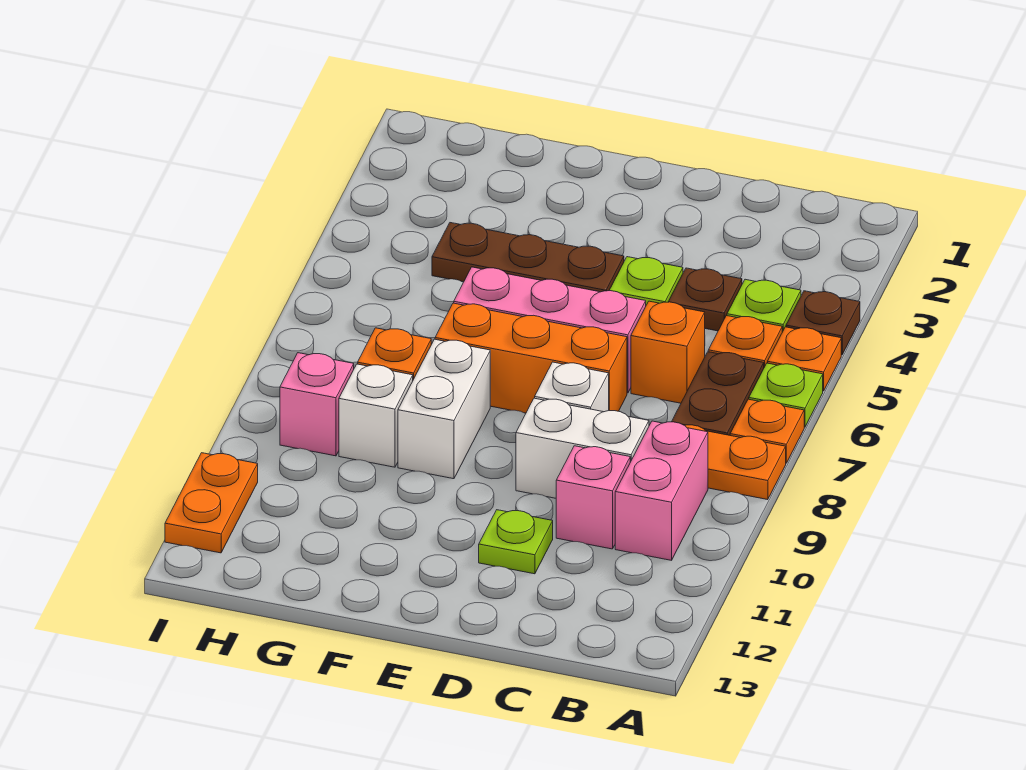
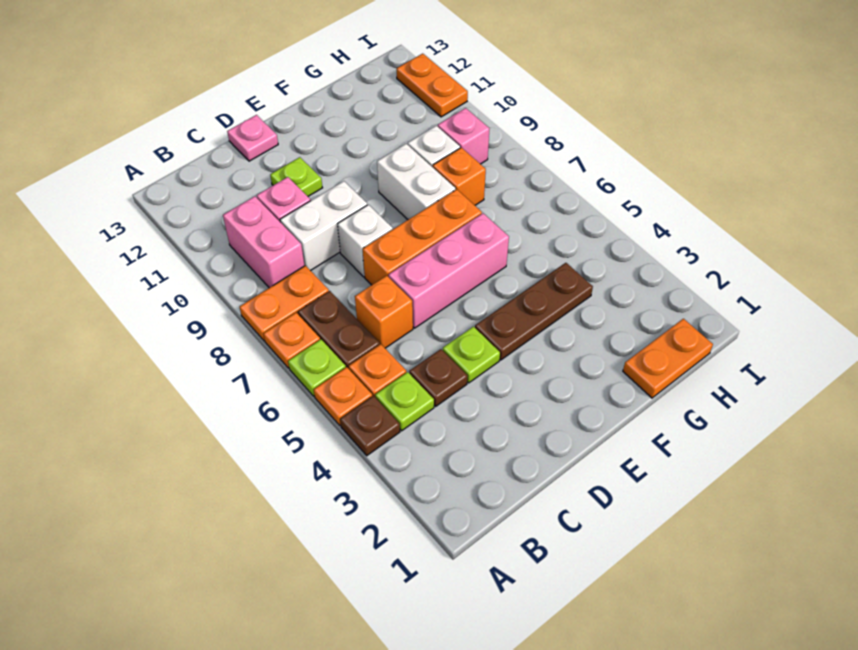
none -> pink 1x1 plate [227,115,278,161]
none -> orange 1x2 plate [623,319,713,398]

